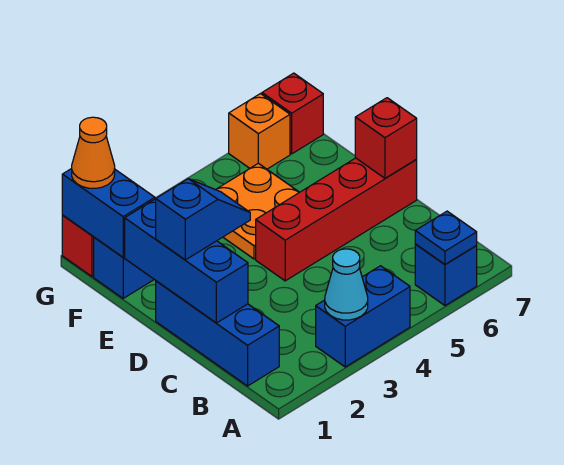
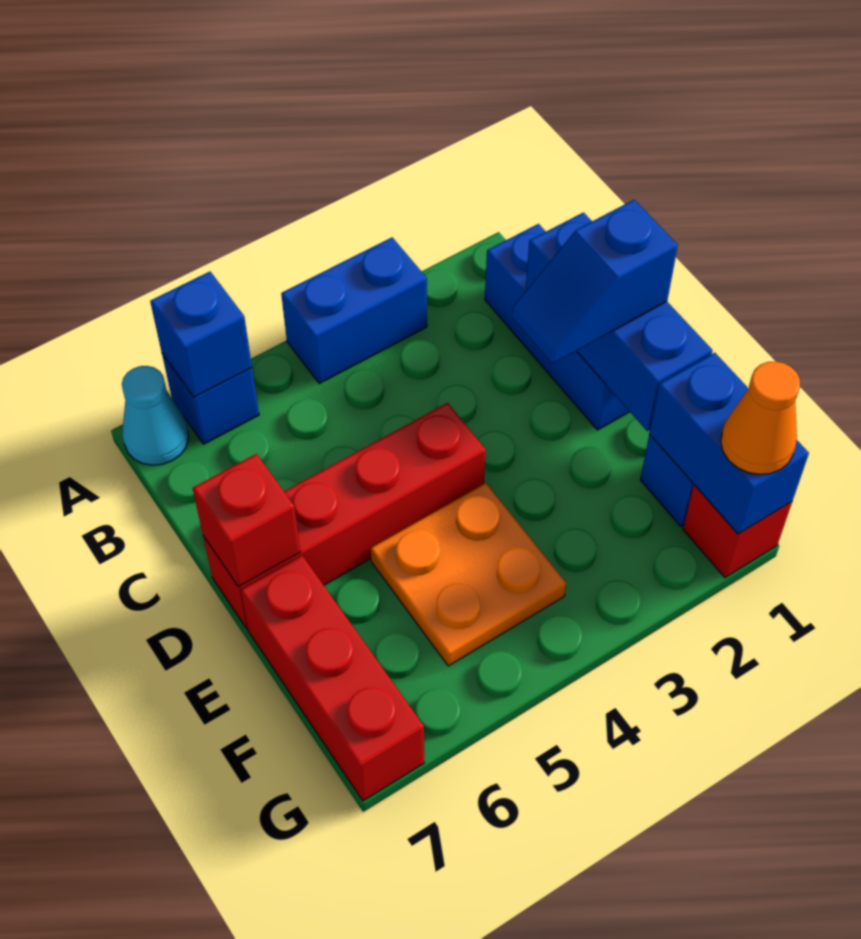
cyan 1x1 cone [325,249,368,320] -> cyan 1x1 cone moved to [122,366,189,465]
blue 1x1 plate [415,211,477,264] -> blue 1x1 brick [150,272,252,397]
orange 1x1 brick [229,94,290,169] -> none
red 1x1 brick [262,73,323,154] -> red 1x3 brick [240,556,424,801]

